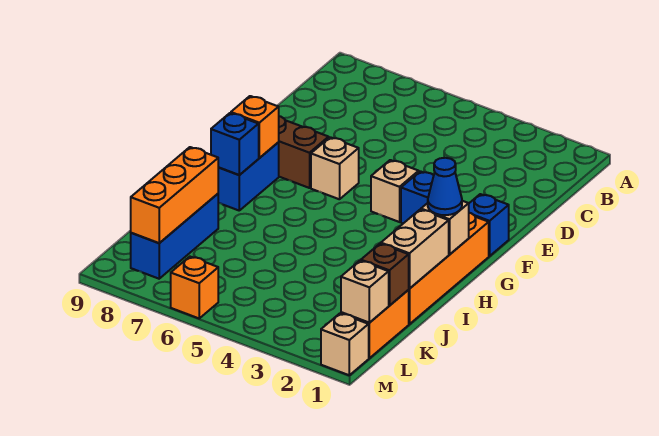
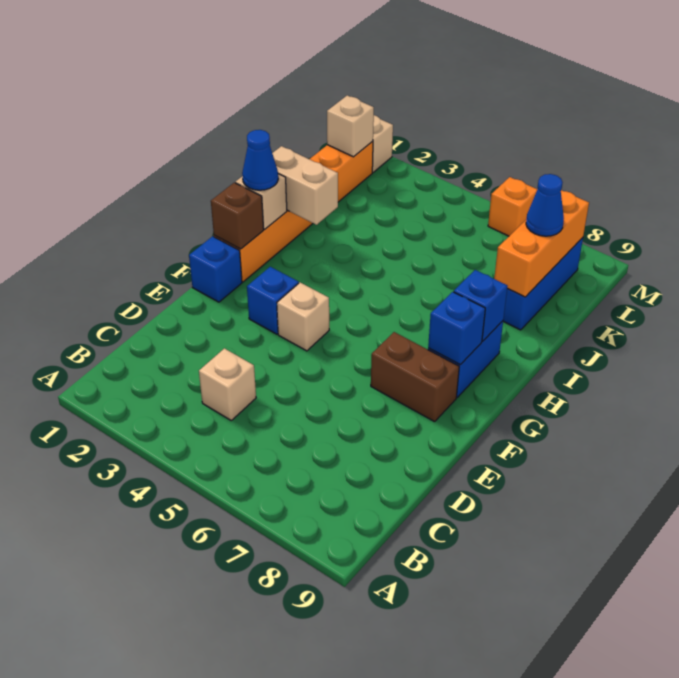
tan 1x1 brick [311,137,359,199] -> tan 1x1 brick moved to [199,348,256,420]
orange 1x1 brick [231,96,279,158] -> blue 1x1 brick [428,292,485,365]
tan 1x2 brick [381,210,449,289] -> tan 1x2 brick turned to [272,146,338,225]
brown 1x1 brick [361,244,409,306] -> brown 1x1 brick moved to [211,183,264,249]
none -> blue 1x1 cone [526,174,564,236]

